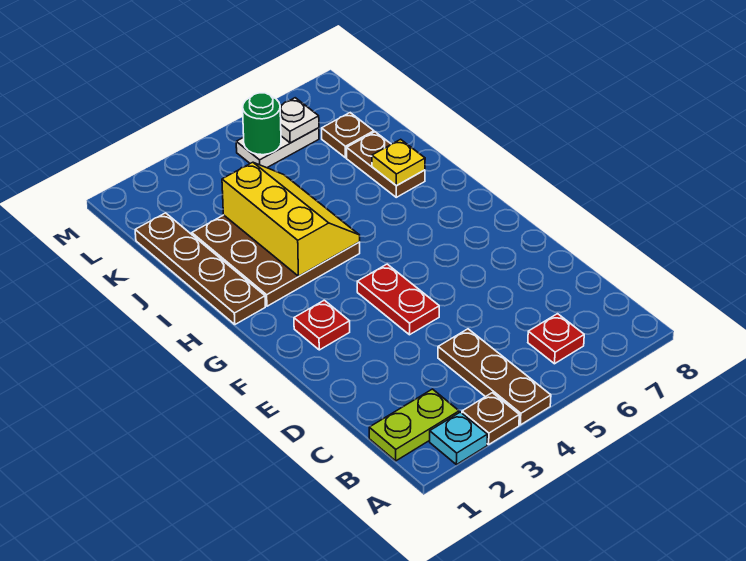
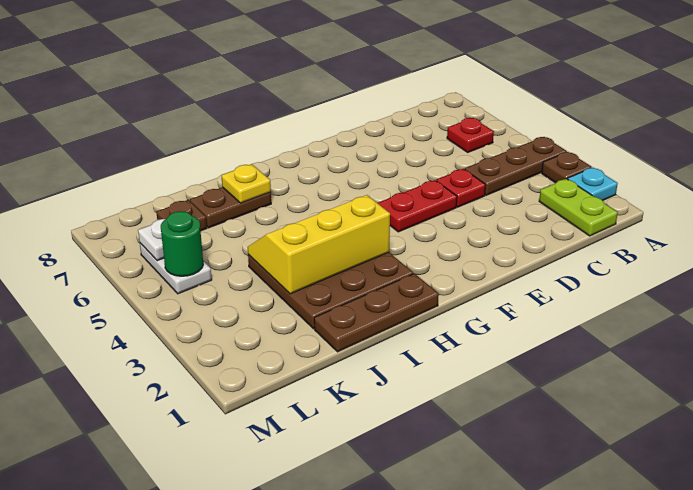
red 1x1 plate [294,300,350,350] -> red 1x1 plate moved to [436,169,486,207]
brown 1x4 plate [135,213,265,325] -> brown 1x3 plate [314,274,439,352]

